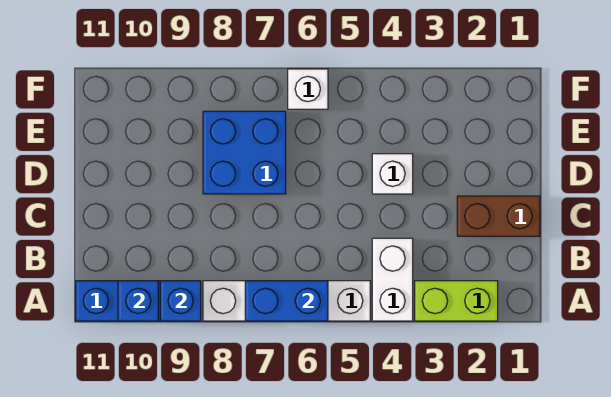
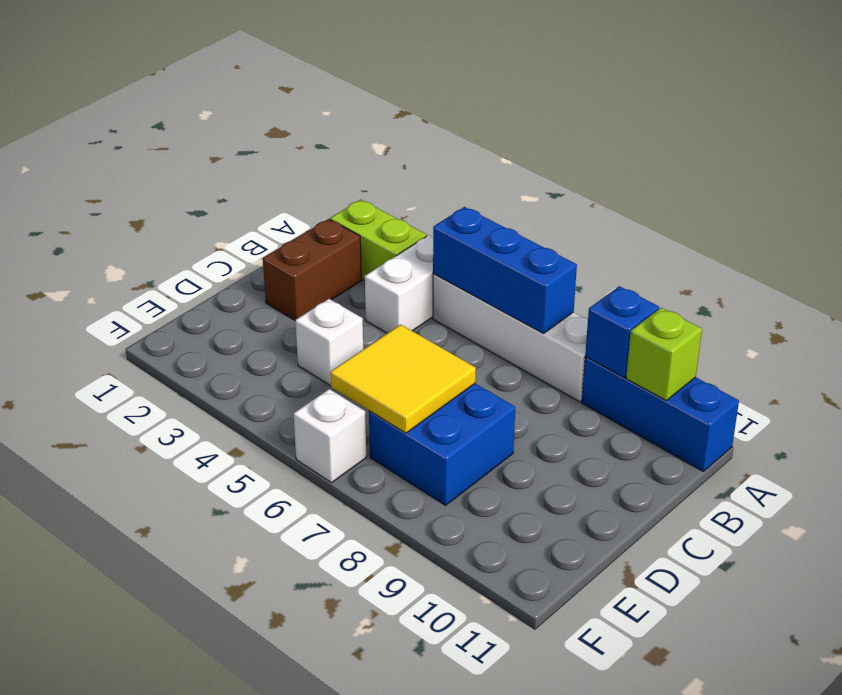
blue 1x2 brick [245,281,328,321] -> blue 1x3 brick [433,207,577,334]
blue 1x1 brick [118,281,158,321] -> lime 1x1 brick [626,308,702,400]
brown 1x2 brick [457,196,540,236] -> brown 1x2 brick turned to [263,219,361,320]
none -> yellow 2x2 tile [330,325,476,433]

